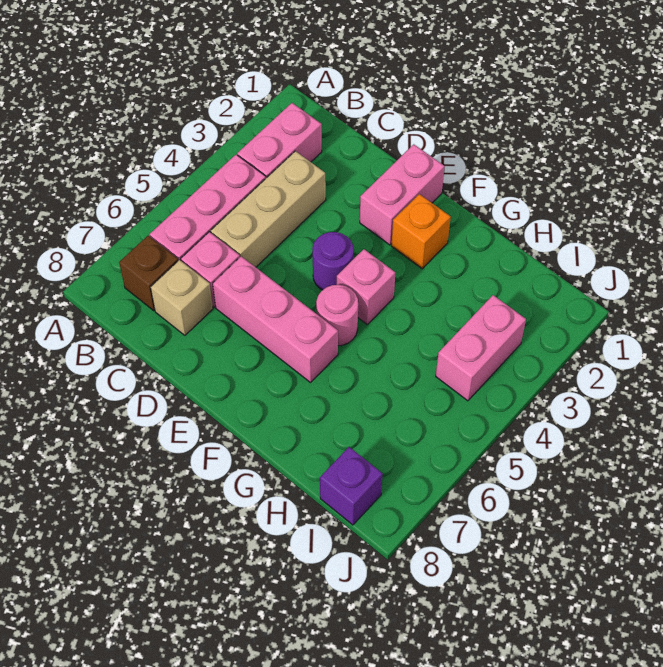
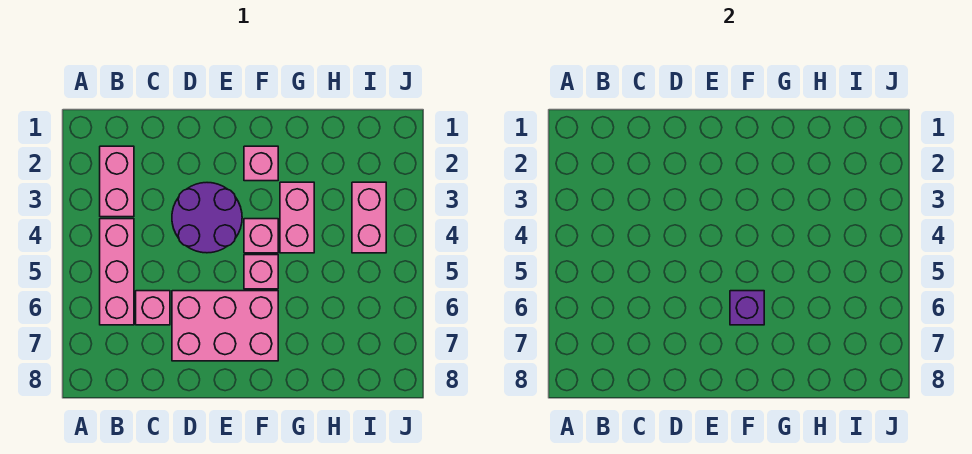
brown 1x1 brick [119,236,178,311] -> none
tan 1x3 brick [211,151,326,267] -> none
tan 1x1 brick [151,260,213,335] -> none
pink 1x3 brick [213,256,338,382] -> pink 2x3 brick [172,291,278,361]
pink 1x2 brick [360,144,445,245] -> pink 1x2 brick moved to [280,182,314,253]
purple 1x1 round brick [312,232,354,290] -> purple 2x2 round brick [172,183,242,253]
orange 1x1 brick [392,194,451,269] -> pink 1x1 brick [244,146,278,181]
pink 1x1 round brick [316,285,358,346] -> pink 1x1 brick [244,255,278,289]
purple 1x1 brick [320,447,383,525] -> purple 1x1 brick moved to [730,291,764,325]

